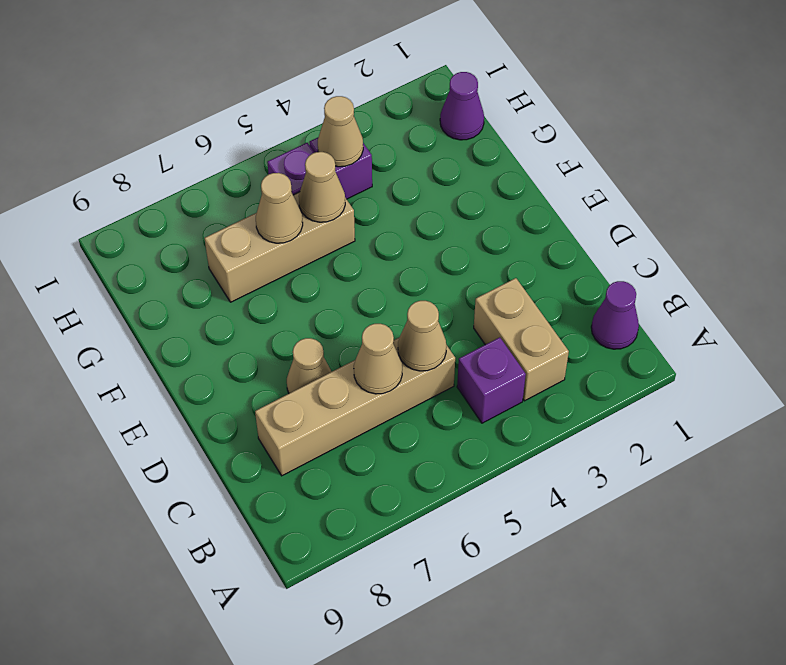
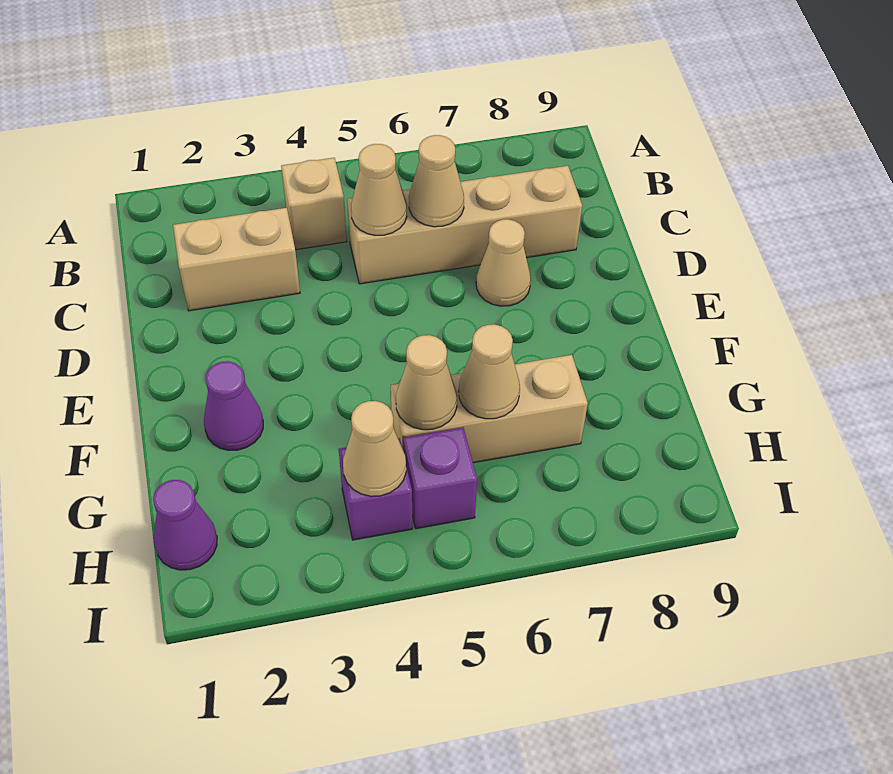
purple 1x1 cone [591,281,639,349] -> purple 1x1 cone moved to [204,361,263,450]
tan 1x2 brick [474,278,569,401] -> tan 1x2 brick turned to [173,208,300,311]
purple 1x1 brick [457,337,526,423] -> tan 1x1 brick [281,158,347,250]

